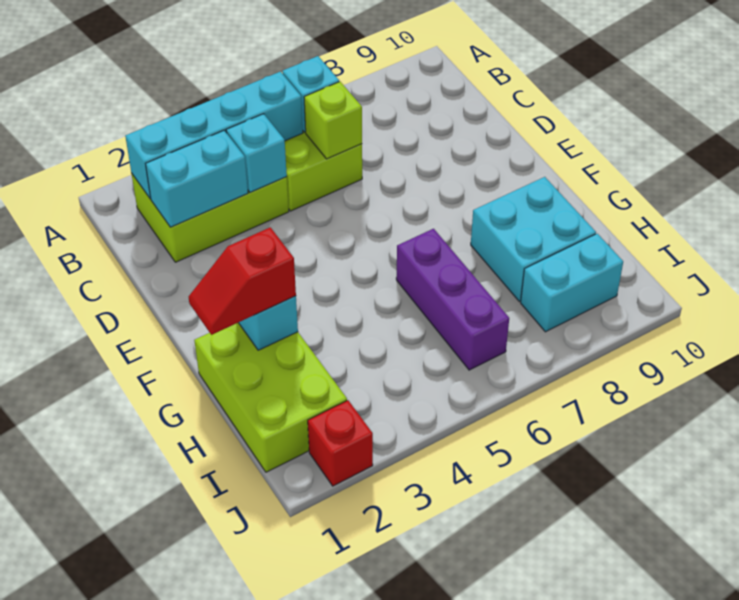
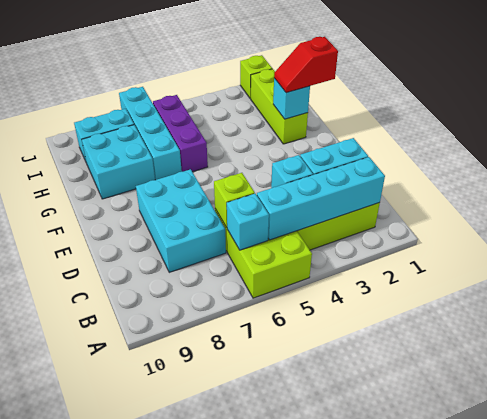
none -> cyan 2x3 brick [136,169,226,272]
lime 2x3 brick [194,323,347,472] -> lime 1x3 brick [251,69,308,144]
red 1x2 slope [189,227,296,335] -> red 1x2 slope turned to [274,37,338,93]
none -> cyan 1x4 brick [119,87,182,180]
red 1x1 brick [308,400,373,486] -> lime 1x1 brick [240,55,272,98]

